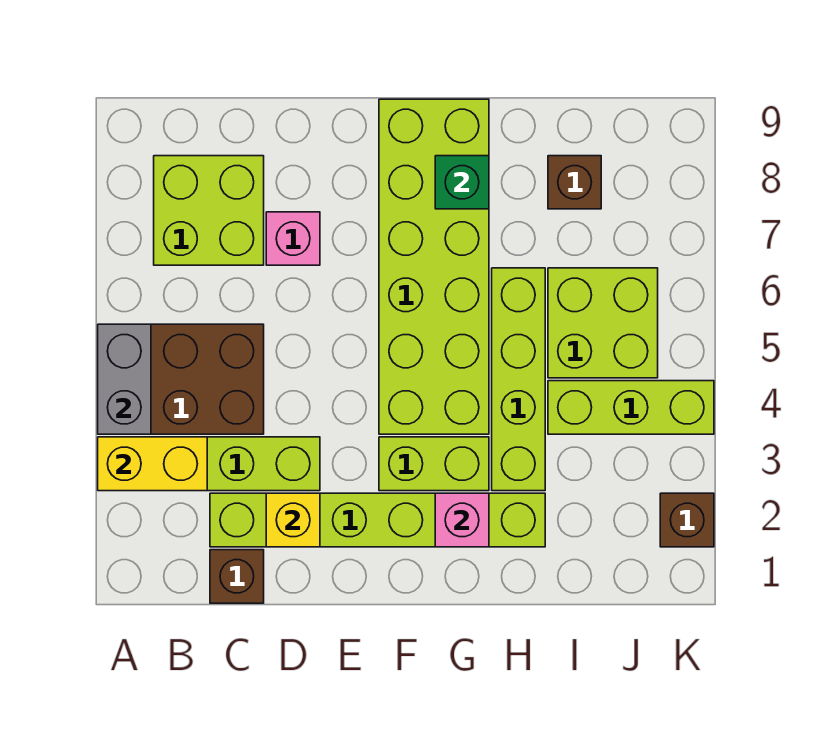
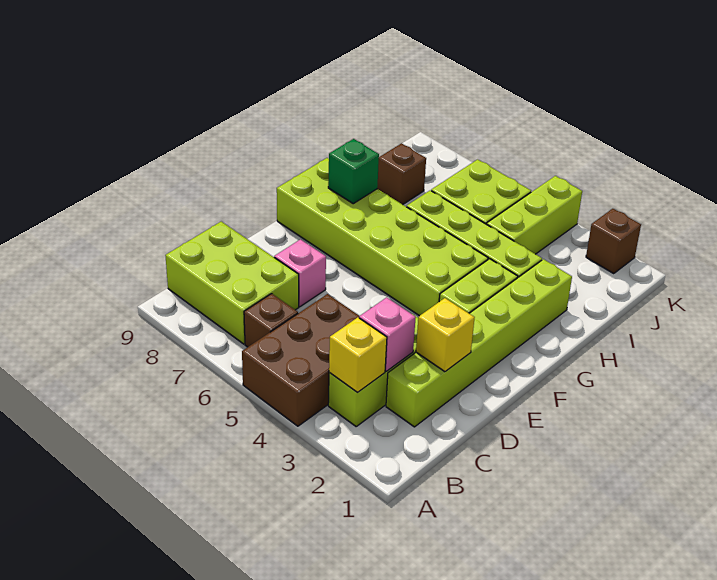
yellow 1x2 brick [98,437,207,491] -> yellow 1x1 brick [329,317,387,393]
grey 1x2 brick [98,324,151,434] -> none
lime 2x2 brick [154,156,264,265] -> lime 2x3 brick [165,222,299,344]
brown 1x1 brick [210,550,264,603] -> brown 1x1 brick moved to [244,294,298,347]
pink 1x1 brick [435,493,489,547] -> pink 1x1 brick moved to [359,297,416,371]

